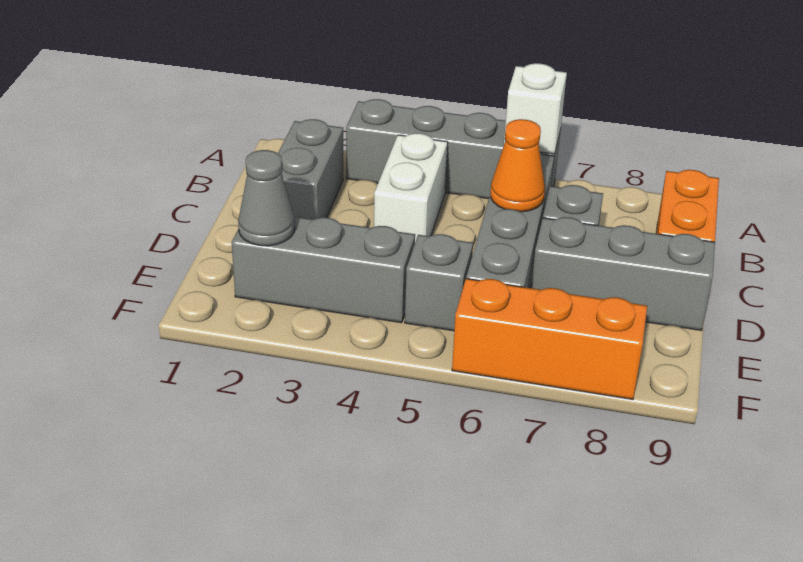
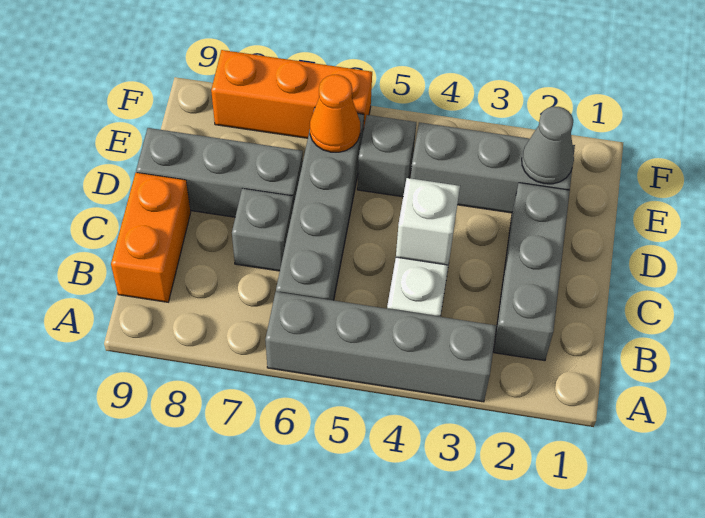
white 1x1 brick [504,63,567,154] -> white 1x1 brick moved to [396,178,460,265]
grey 1x2 brick [278,119,343,219] -> grey 1x3 brick [493,183,570,361]
orange 1x1 cone [491,119,545,212] -> orange 1x1 cone moved to [310,75,360,152]

